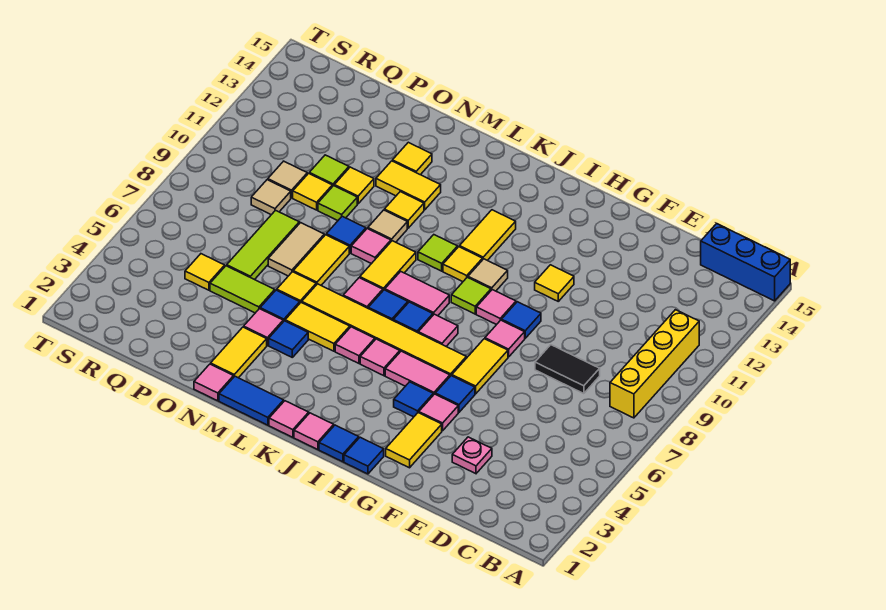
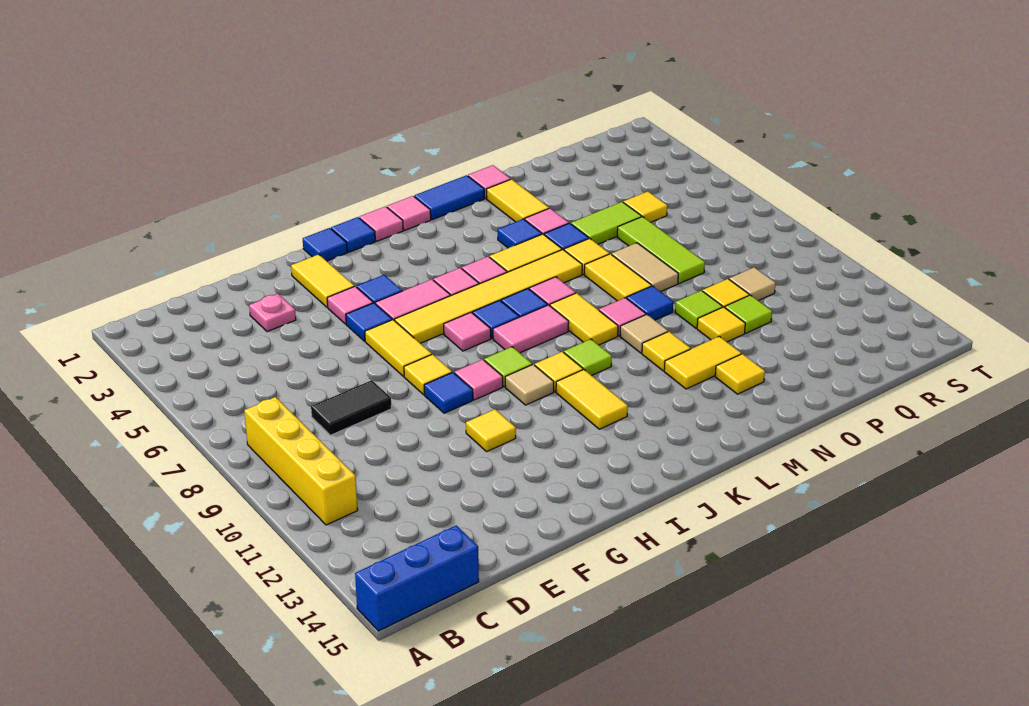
pink 1x1 tile [485,320,525,357] -> yellow 1x1 tile [404,354,452,395]
tan 1x1 tile [251,180,291,215] -> none

